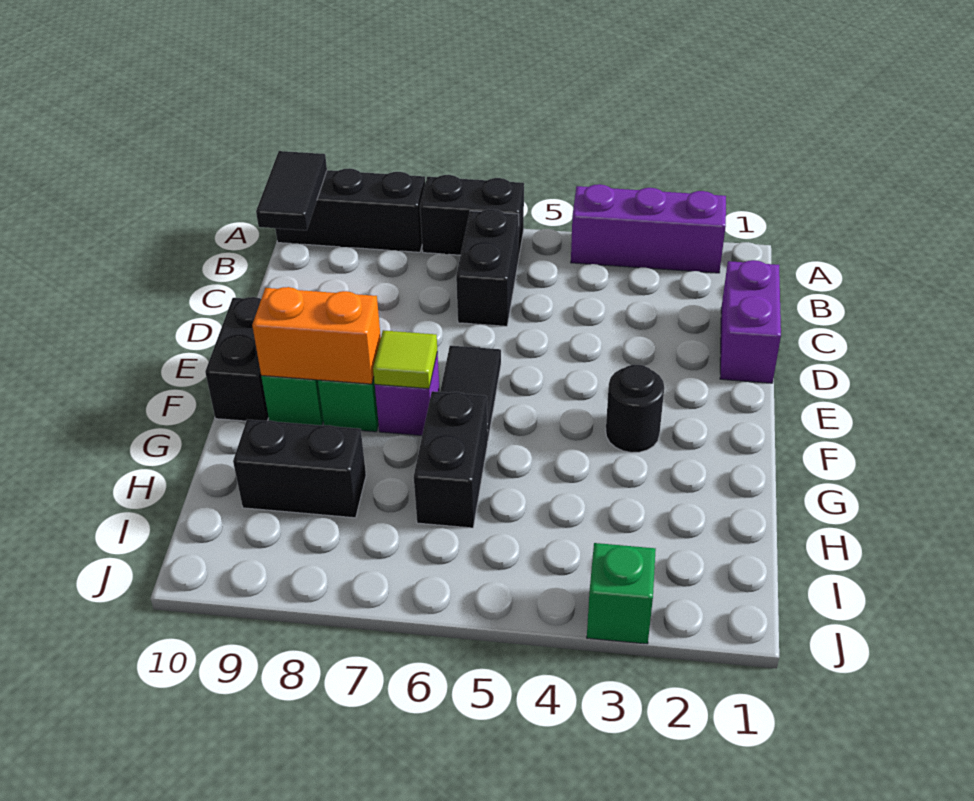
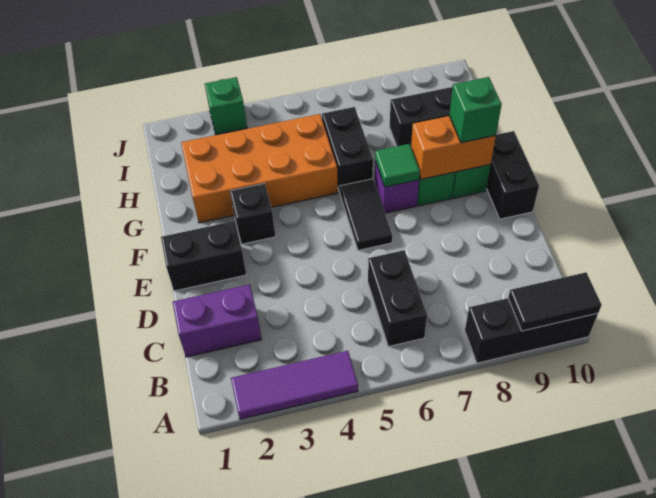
purple 1x3 brick [571,184,726,273] -> purple 1x3 tile [231,351,358,419]
black 1x2 brick [420,175,524,259] -> black 1x2 brick moved to [161,221,247,291]
black 1x2 tile [256,151,327,230] -> black 1x2 tile turned to [508,272,602,331]
purple 1x2 brick [720,260,781,383] -> purple 1x2 brick turned to [173,284,262,357]
black 1x1 round brick [606,365,664,453] -> black 1x1 brick [230,184,276,244]
lime 1x1 tile [373,330,437,389] -> green 1x1 tile [375,144,420,187]
none -> green 1x1 brick [449,77,502,143]
none -> orange 2x4 brick [181,114,338,223]

